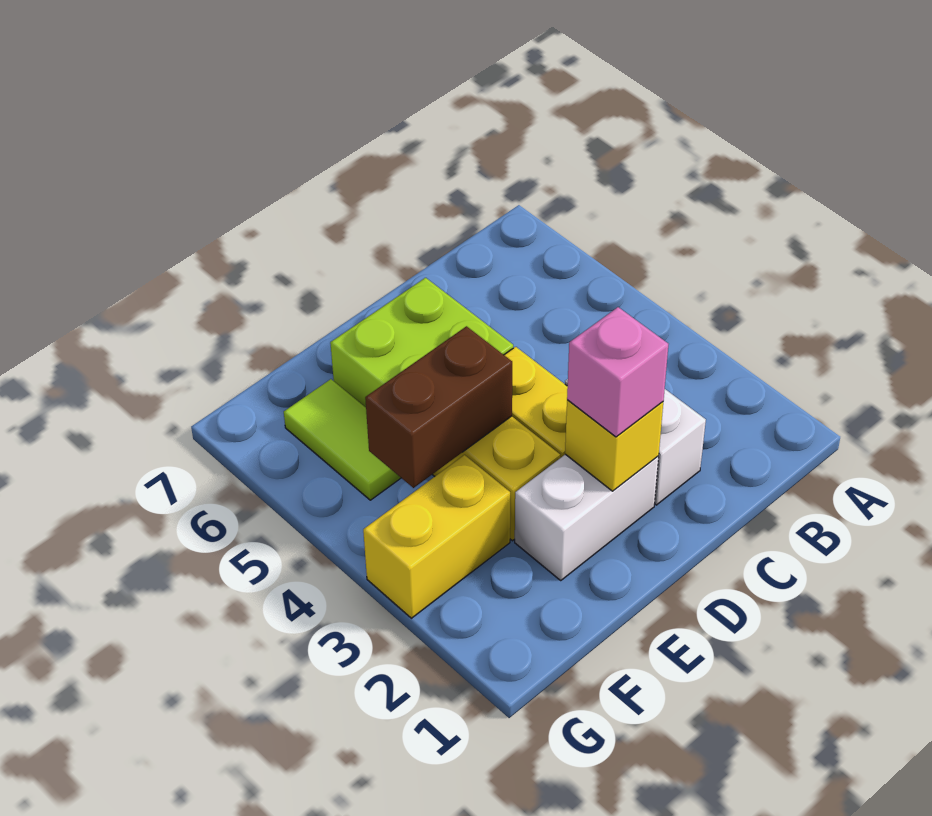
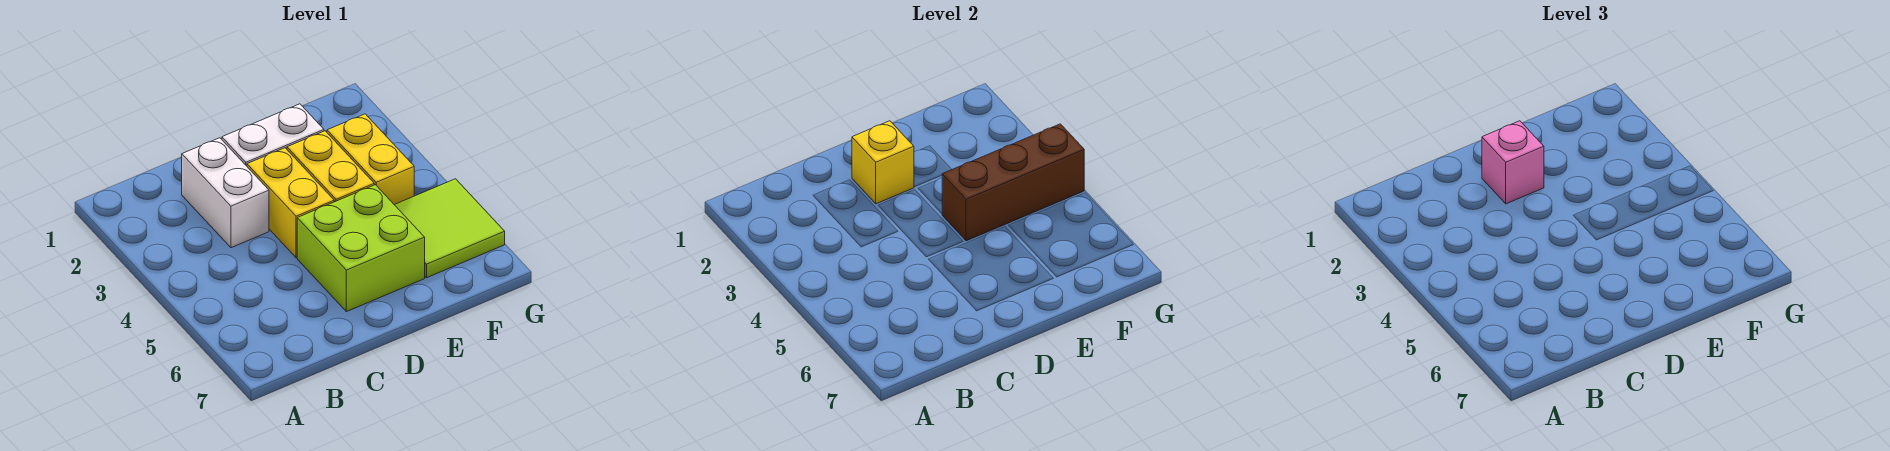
brown 1x2 brick [365,326,512,488] -> brown 1x3 brick [942,124,1084,241]
yellow 1x2 brick [363,455,510,618] -> yellow 1x2 brick turned to [327,114,414,205]
lime 1x2 tile [284,379,401,500] -> lime 2x2 tile [395,179,505,278]

